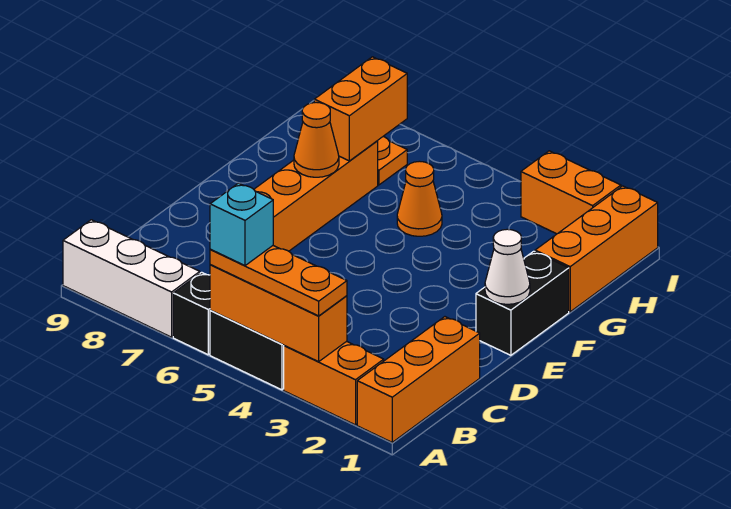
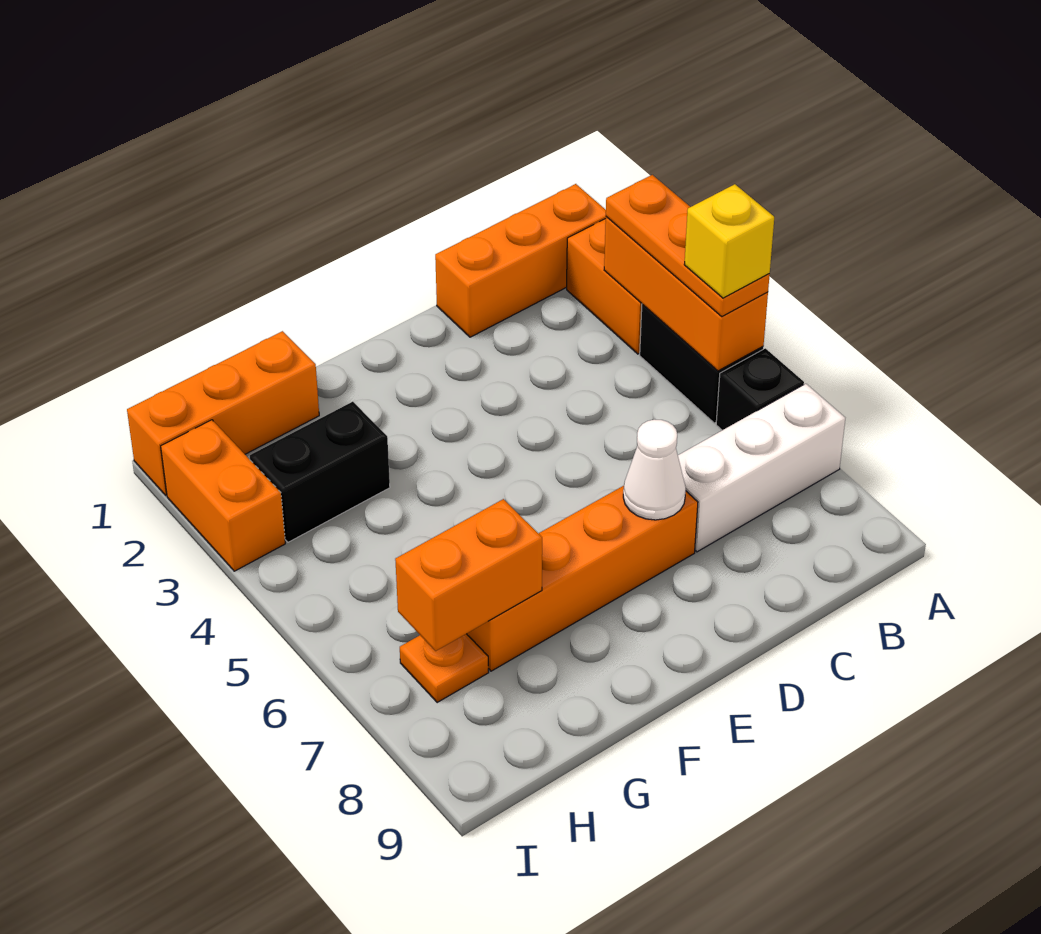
cyan 1x1 brick [210,183,273,266] -> yellow 1x1 brick [684,184,774,298]
white 1x3 brick [63,220,200,337] -> white 1x3 brick turned to [678,384,845,552]
black 1x2 brick [476,251,569,355] -> black 1x2 brick moved to [250,402,390,542]
white 1x1 cone [485,229,530,304] -> white 1x1 cone moved to [623,419,686,520]
orange 1x1 cone [294,102,339,177] -> none
orange 1x1 cone [397,161,442,236] -> none

